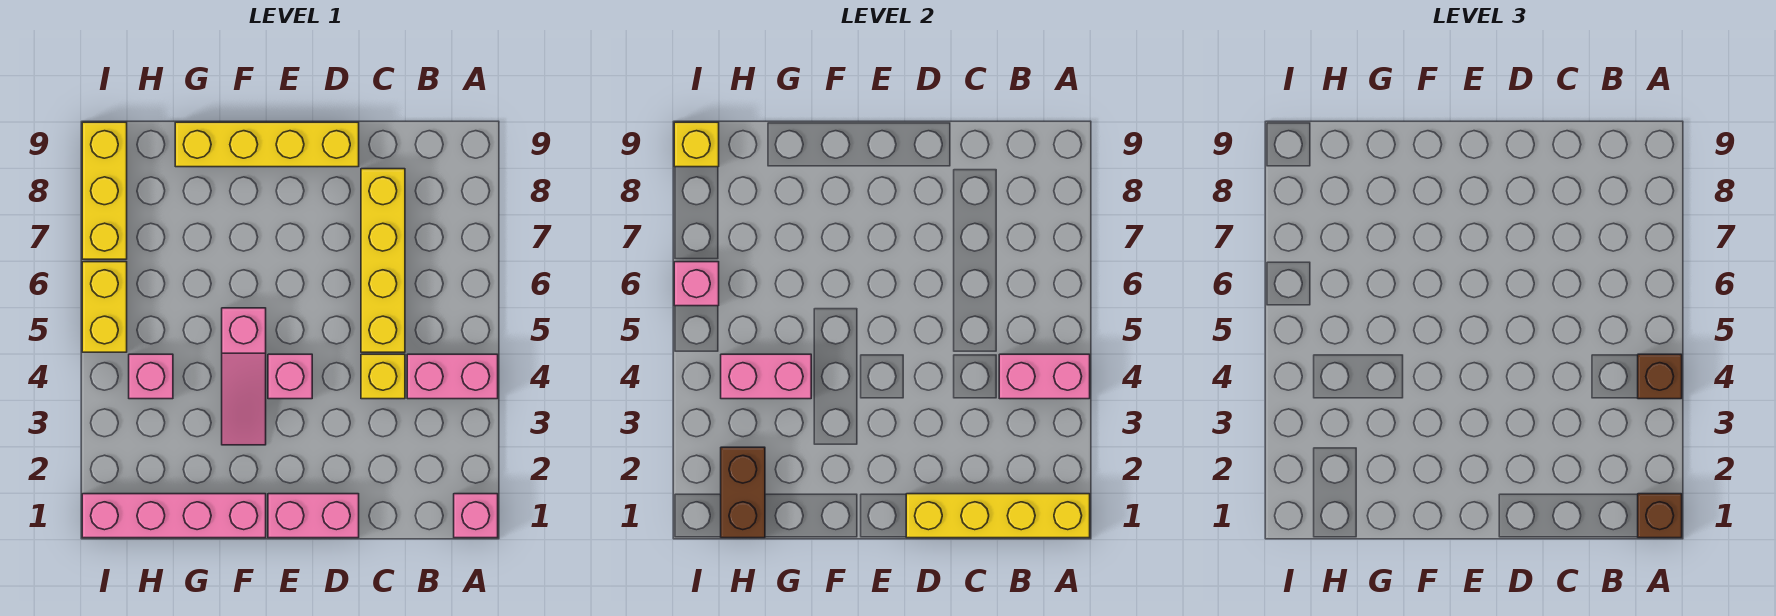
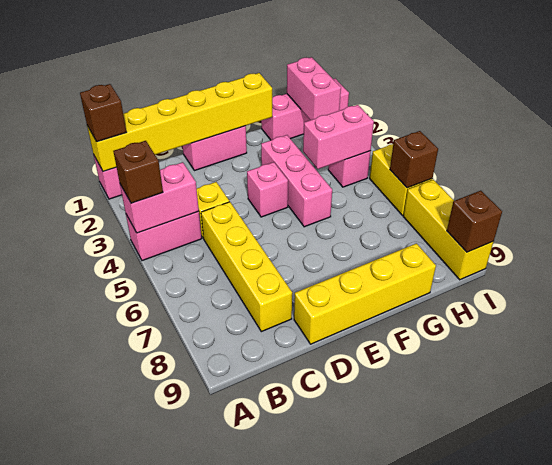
yellow 1x4 brick [906,494,1090,538] -> yellow 1x6 brick [87,73,272,172]
pink 1x4 brick [82,494,266,538] -> pink 1x3 brick [261,79,349,140]
pink 1x3 slope [222,308,266,445] -> pink 1x3 brick [261,135,332,227]
brown 1x2 brick [721,447,765,538] -> pink 1x2 brick [287,57,341,120]
pink 1x1 brick [674,262,719,306] -> brown 1x1 brick [390,131,438,188]
yellow 1x1 brick [674,122,719,167] -> brown 1x1 brick [447,191,502,252]

